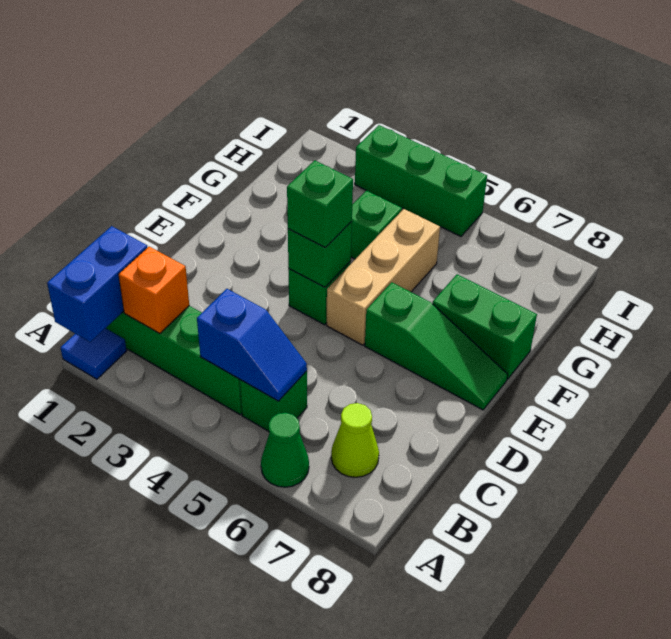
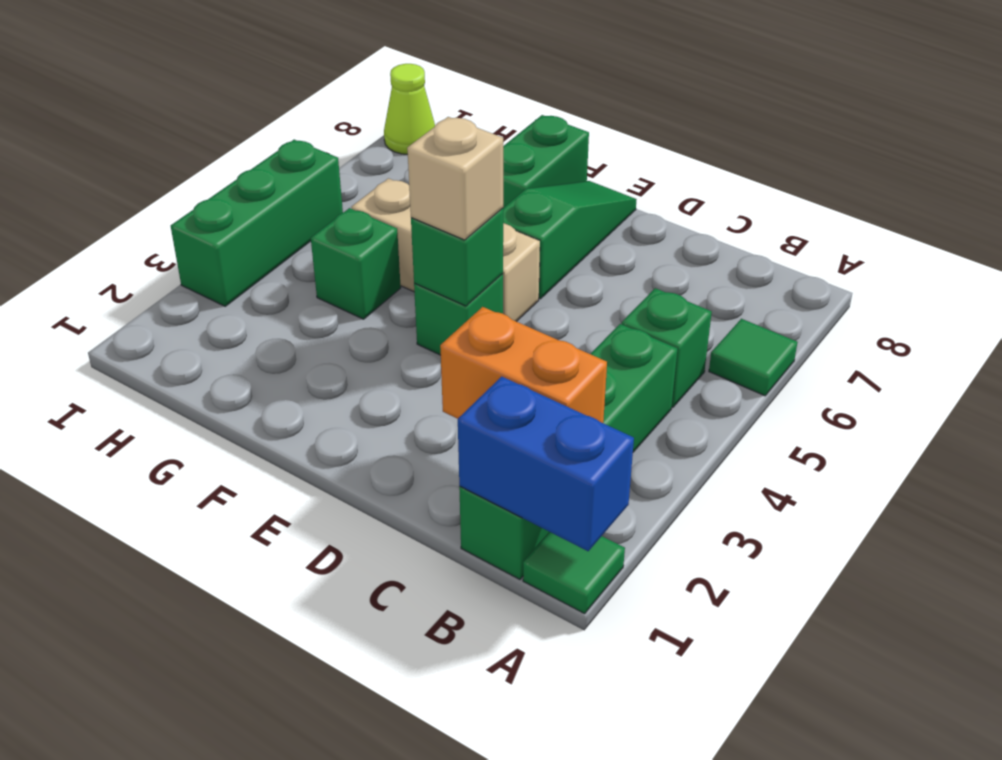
blue 1x1 tile [61,328,127,379] -> green 1x1 tile [523,532,625,614]
green 1x1 cone [261,413,309,487] -> green 1x1 tile [709,319,798,396]
orange 1x1 brick [119,247,189,334] -> orange 1x2 brick [440,307,607,423]
blue 1x2 slope [197,289,307,401] -> none
lime 1x1 cone [331,403,379,477] -> lime 1x1 cone moved to [384,64,435,154]
green 1x1 brick [287,160,353,248] -> tan 1x1 brick [407,117,503,240]

